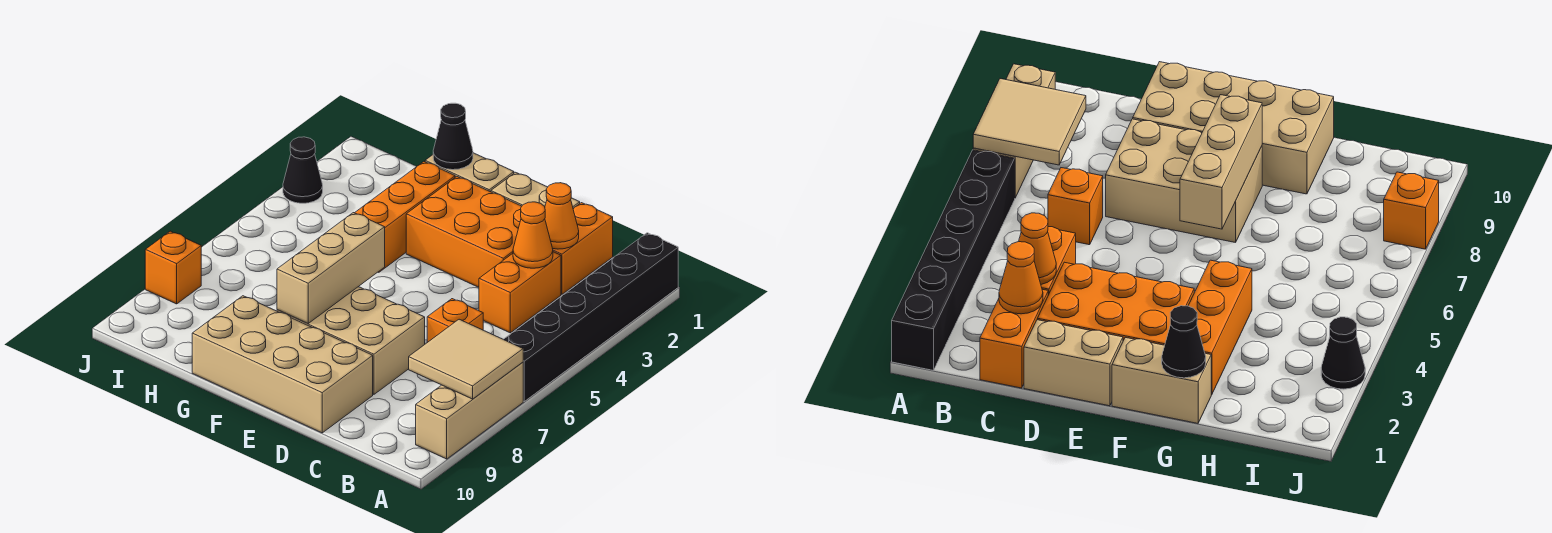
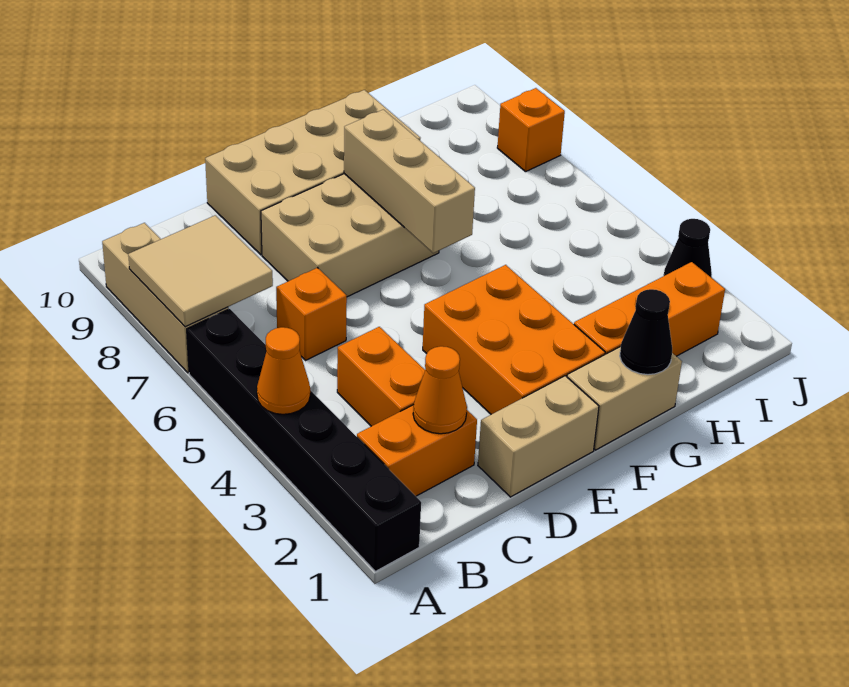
orange 1x2 brick [553,203,613,294] -> orange 1x2 brick turned to [357,405,477,496]
orange 1x1 cone [513,202,553,268] -> orange 1x1 cone moved to [257,327,310,414]
orange 2x3 brick [406,177,522,287] -> orange 2x3 brick turned to [423,265,605,414]
orange 1x3 brick [355,162,455,272] -> orange 1x3 brick turned to [574,262,725,356]

